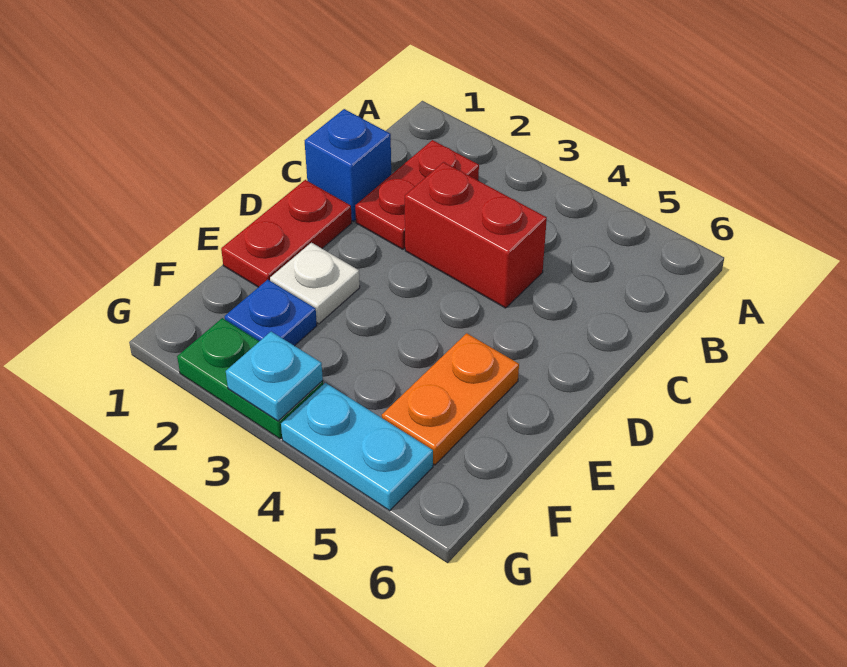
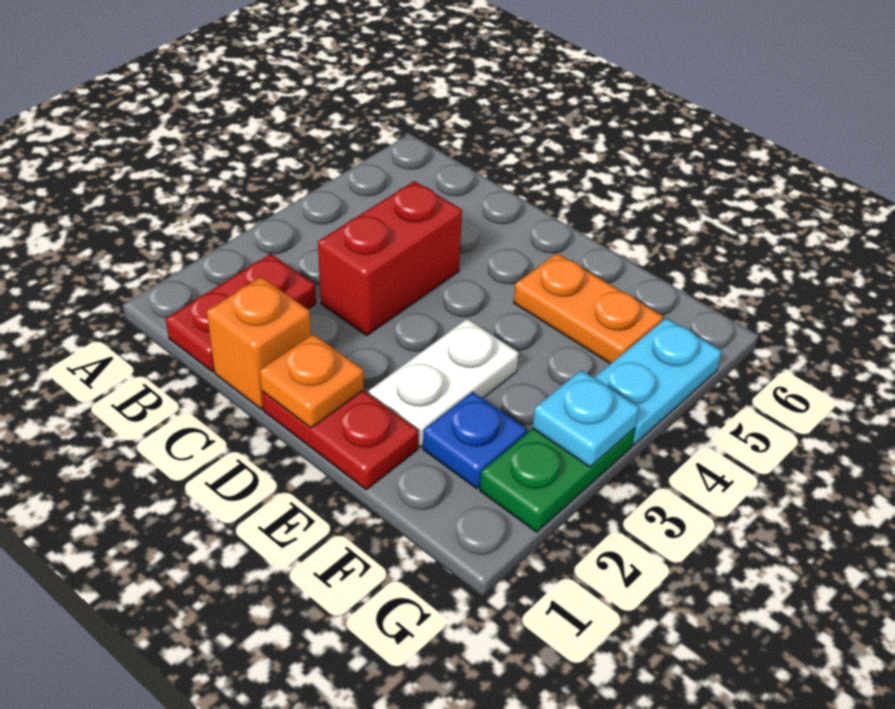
red 1x2 plate [355,140,479,249] -> red 1x2 plate turned to [166,254,316,372]
blue 1x1 brick [305,109,391,221] -> orange 1x1 brick [207,277,311,409]
none -> orange 1x1 plate [260,334,364,428]
white 1x1 plate [270,243,360,324] -> white 1x2 plate [369,319,519,447]

